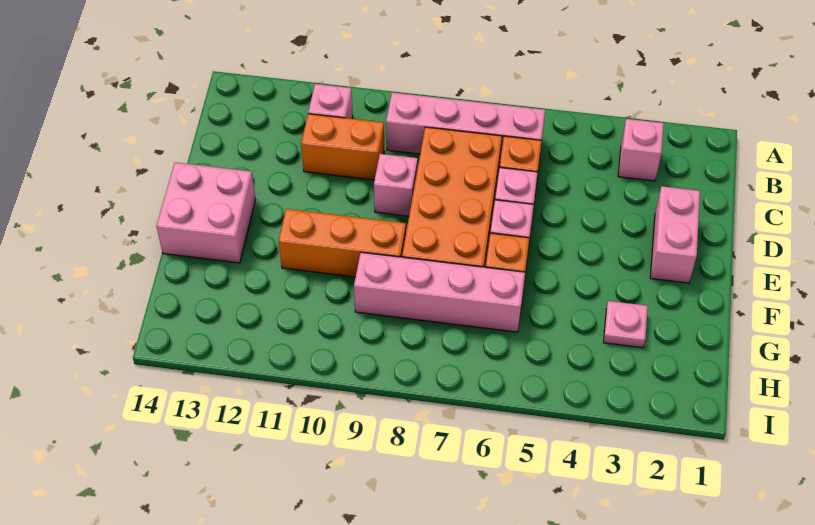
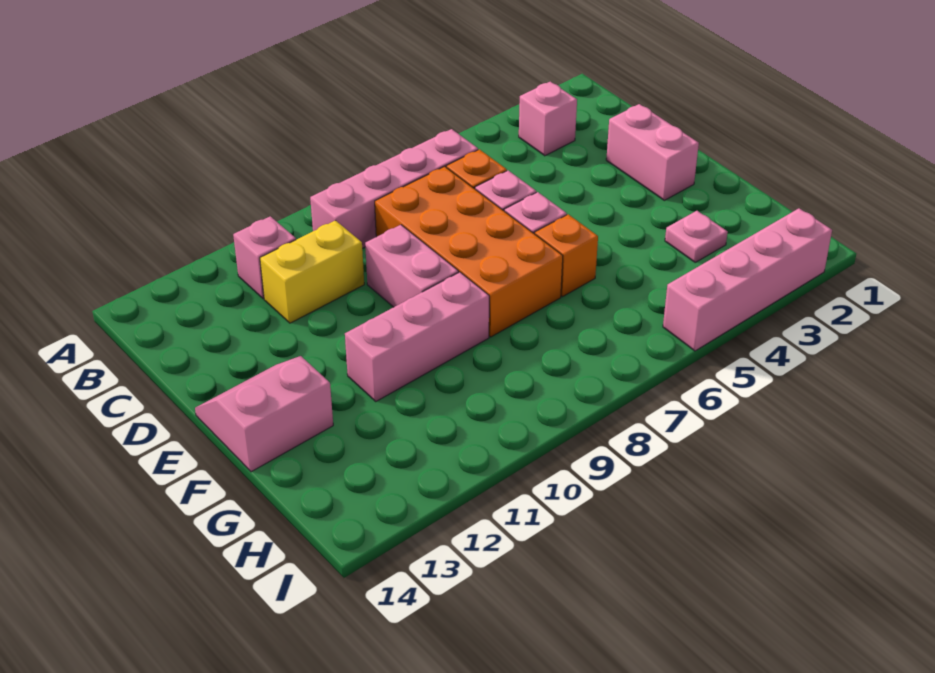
orange 1x2 brick [301,114,384,180] -> yellow 1x2 brick [260,220,364,323]
pink 1x1 brick [374,154,418,216] -> pink 1x2 brick [365,225,459,307]
pink 2x2 brick [156,162,256,263] -> pink 2x2 slope [195,356,333,472]
orange 1x3 brick [279,209,406,277] -> pink 1x3 brick [345,272,489,401]
pink 1x4 brick [354,252,525,332] -> pink 1x4 brick moved to [663,208,832,351]

